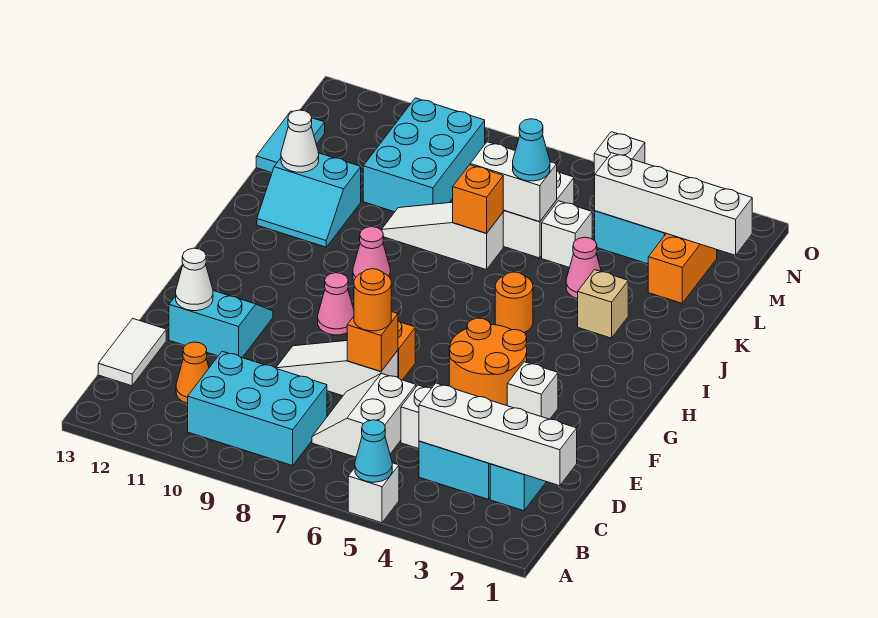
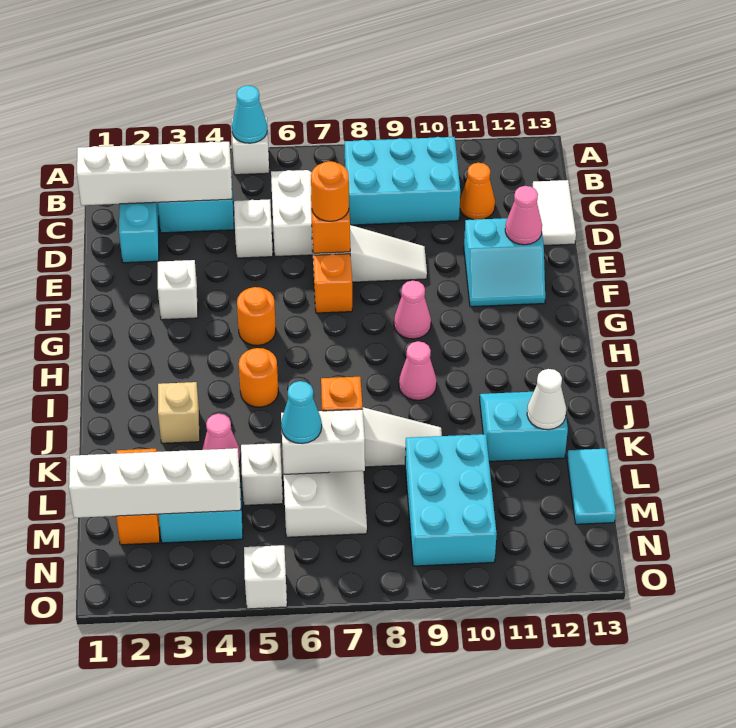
white 1x1 cone [176,248,213,311] -> pink 1x1 cone [505,186,542,245]
orange 2x2 round brick [449,318,527,406] -> orange 1x1 round brick [237,287,276,346]

